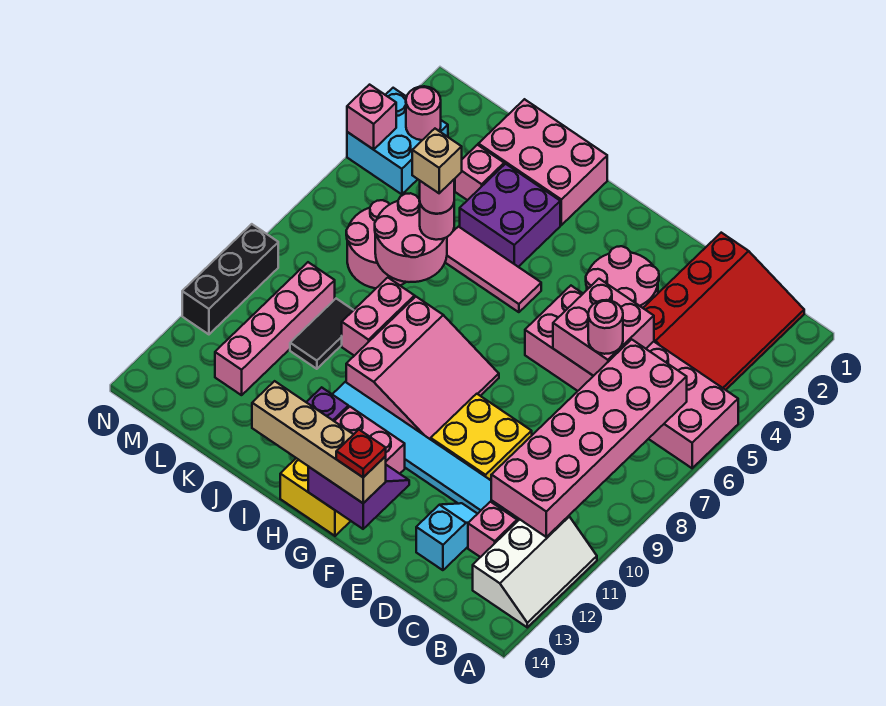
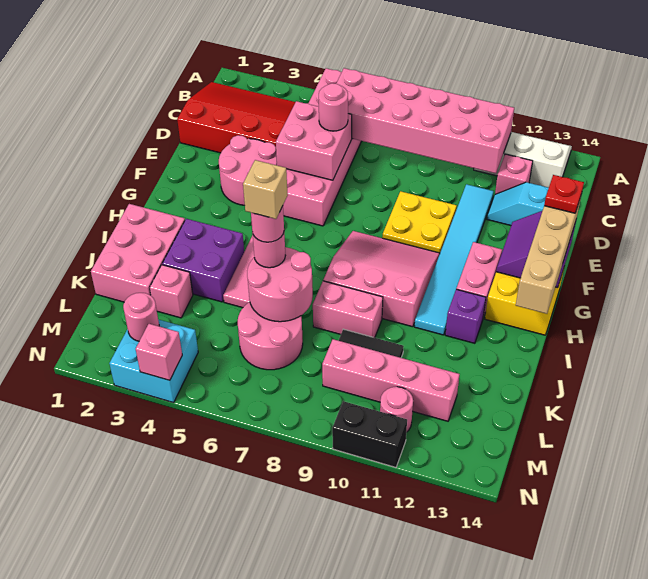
none -> pink 1x1 round brick [380,387,413,432]
black 1x3 brick [182,224,278,334] -> black 1x2 brick [332,401,407,467]

